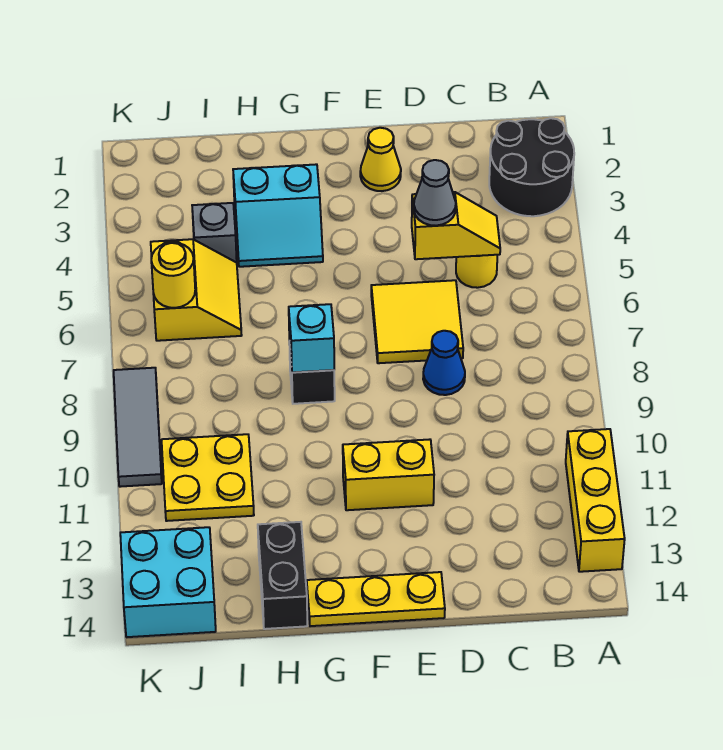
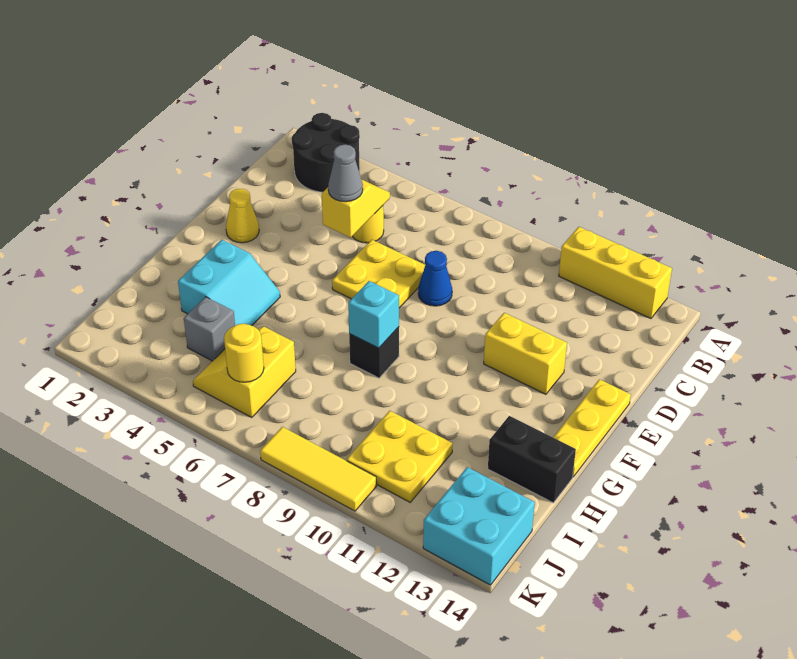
yellow 2x2 tile [371,280,463,363] -> yellow 2x2 plate [332,240,425,308]
yellow 1x2 brick [343,439,434,510] -> yellow 1x2 brick turned to [484,313,567,394]
yellow 2x2 slope [151,239,242,341] -> yellow 2x2 slope turned to [193,327,296,418]
grey 1x3 tile [114,368,162,487] -> yellow 1x3 tile [260,427,377,511]

